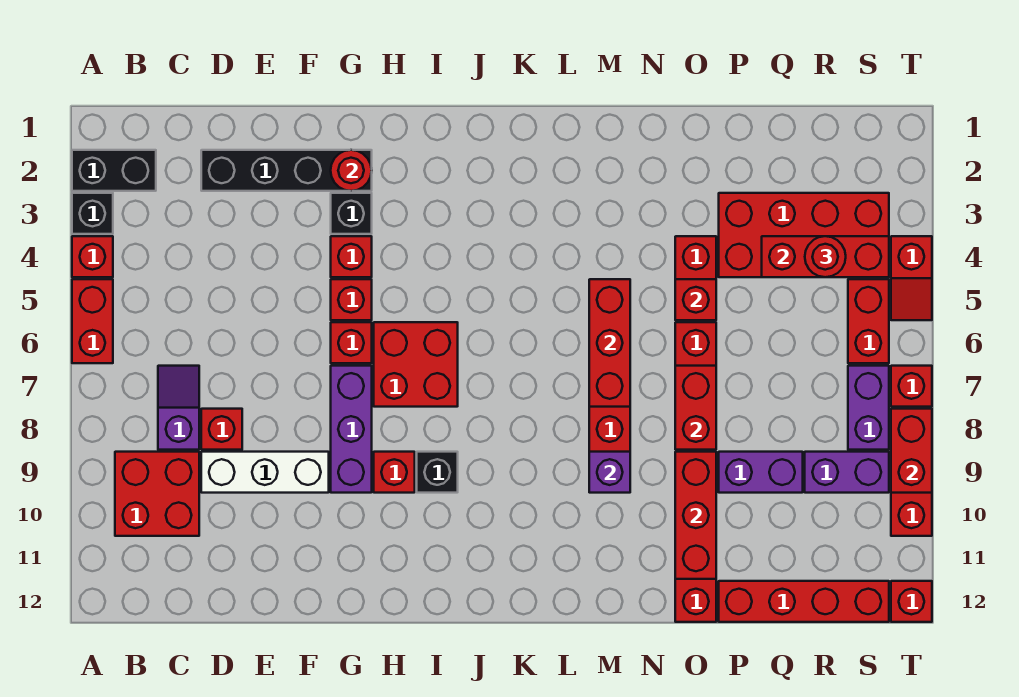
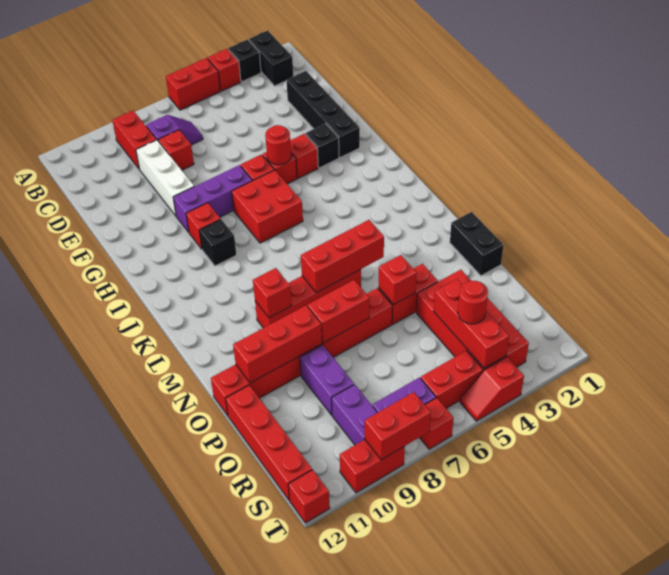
red 2x2 brick [115,452,199,536] -> red 1x2 brick [112,111,157,169]
red 1x1 round brick [331,150,372,191] -> red 1x1 round brick moved to [265,125,291,165]
purple 1x1 brick [589,452,630,493] -> red 1x1 brick [253,268,292,318]
none -> black 1x2 brick [450,212,504,276]

